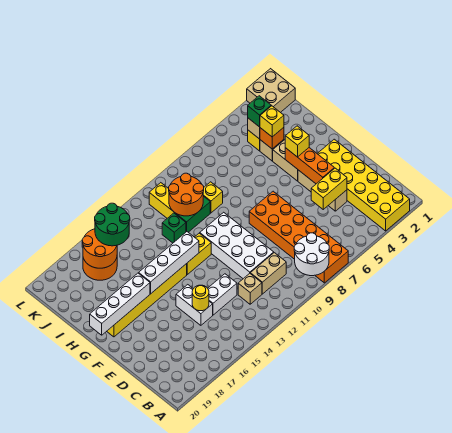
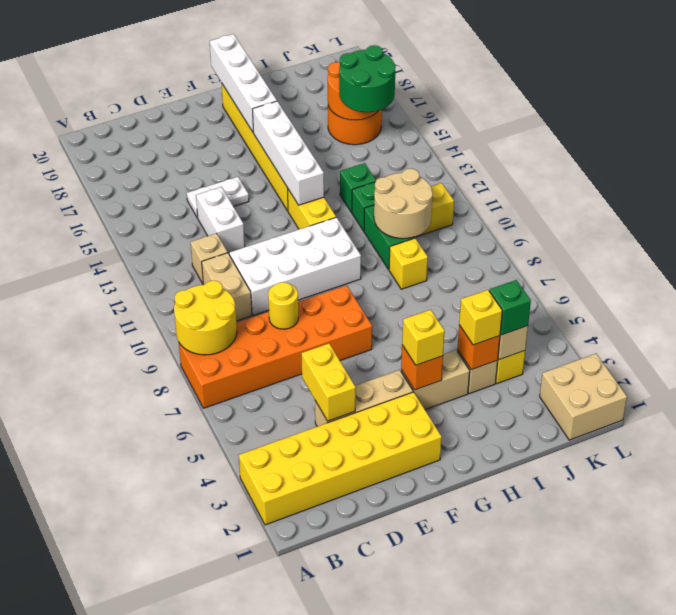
white 2x2 round brick [294,233,329,276] -> yellow 2x2 round brick [174,281,237,355]
white 1x2 brick [176,285,213,325] -> white 1x2 plate [187,177,249,218]
yellow 1x1 round brick [192,285,209,311] -> yellow 1x1 round brick moved to [268,282,298,329]
orange 1x3 brick [285,148,334,184] -> orange 1x1 brick [401,345,443,390]
orange 2x2 round brick [169,173,204,216] -> tan 2x2 round brick [374,169,433,239]
none -> green 1x1 brick [340,163,376,213]

